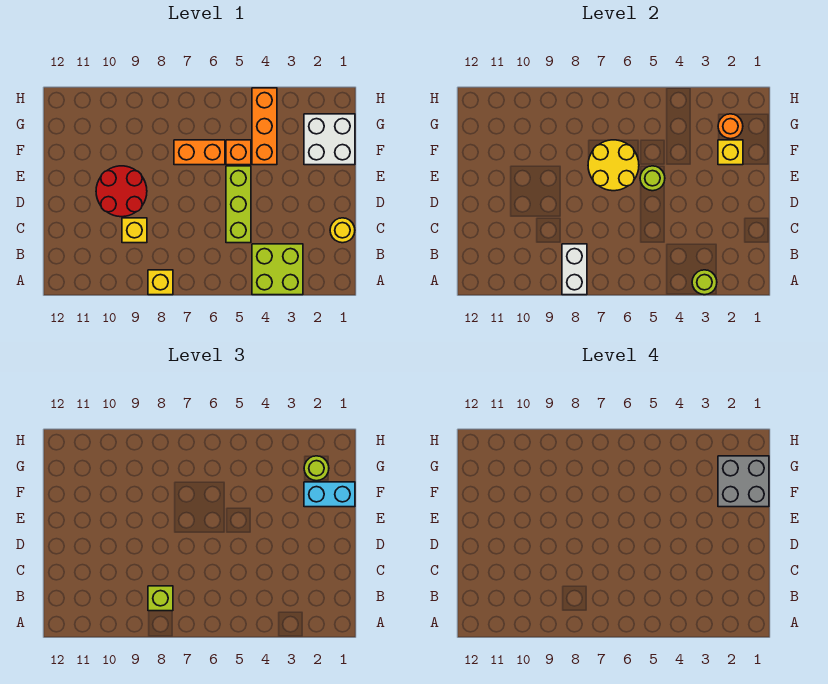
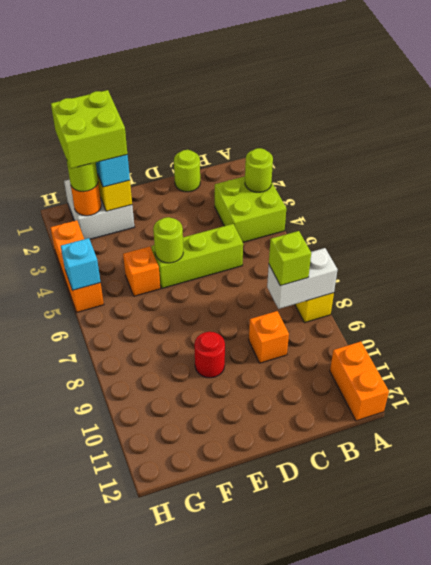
yellow 1x1 round brick [330,218,355,243] -> lime 1x1 round brick [174,150,200,192]
yellow 1x1 brick [122,218,147,243] -> orange 1x1 brick [249,311,289,363]
red 2x2 round brick [96,166,147,217] -> red 1x1 round brick [194,332,225,378]
yellow 2x2 round brick [588,140,639,191] -> none
grey 2x2 brick [718,456,769,507] -> lime 2x2 brick [51,90,127,169]
orange 1x3 brick [252,88,277,165] -> orange 1x3 brick turned to [50,220,104,312]
orange 1x2 brick [174,140,225,165] -> orange 1x2 brick moved to [330,342,389,421]
none -> cyan 1x1 brick [61,238,101,290]

